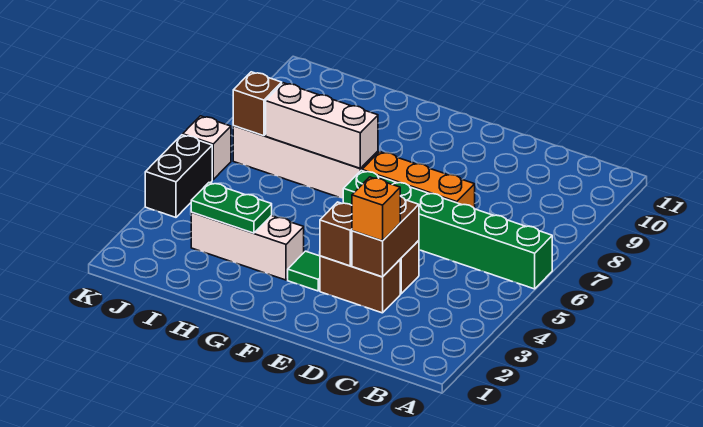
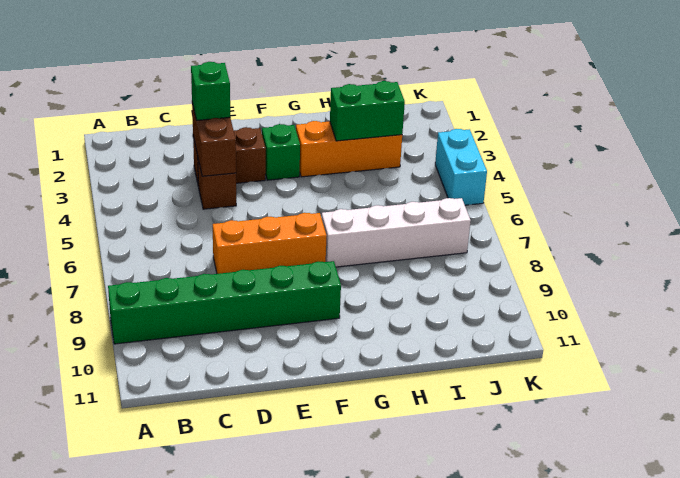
green 1x6 brick [343,171,552,289] -> green 1x6 brick moved to [108,261,341,344]
orange 1x1 brick [352,177,400,241] -> green 1x1 brick [191,62,230,120]
brown 1x1 brick [320,202,352,266] -> none
green 1x1 tile [288,251,320,291] -> green 1x1 brick [262,124,300,180]
white 1x3 brick [191,212,304,280] -> orange 1x3 brick [296,121,402,177]
white 1x3 brick [266,83,378,168] -> none
green 1x2 plate [191,183,272,233] -> green 1x2 brick [330,81,405,141]
brown 1x1 brick [233,72,282,136] -> none
black 1x2 brick [145,135,212,217] -> cyan 1x2 brick [435,129,487,205]
white 1x1 brick [183,116,231,180] -> none

